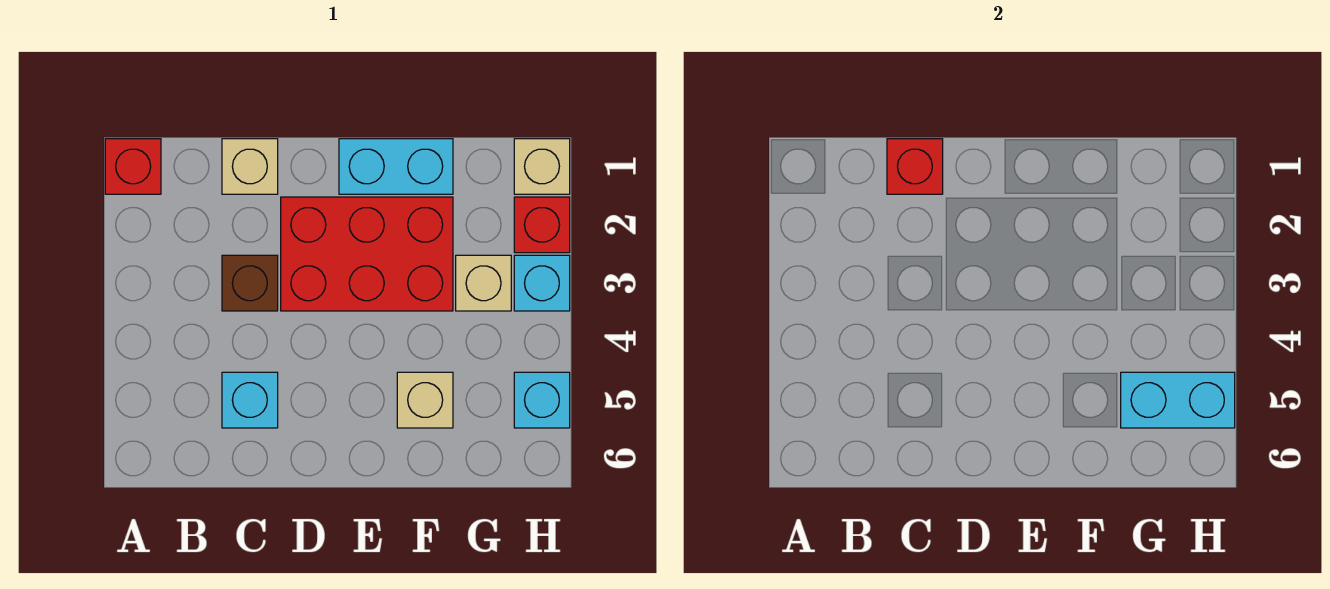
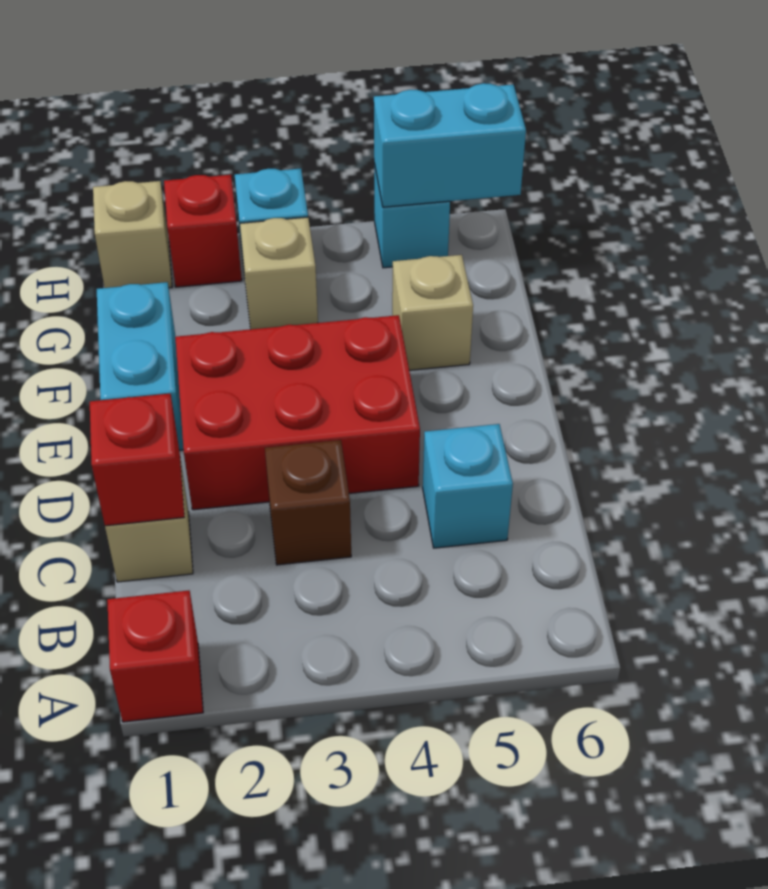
red 2x3 brick [281,197,453,311] -> red 2x3 brick turned to [175,315,420,510]
cyan 1x2 brick [1121,372,1235,428] -> cyan 1x2 brick turned to [374,83,526,207]

